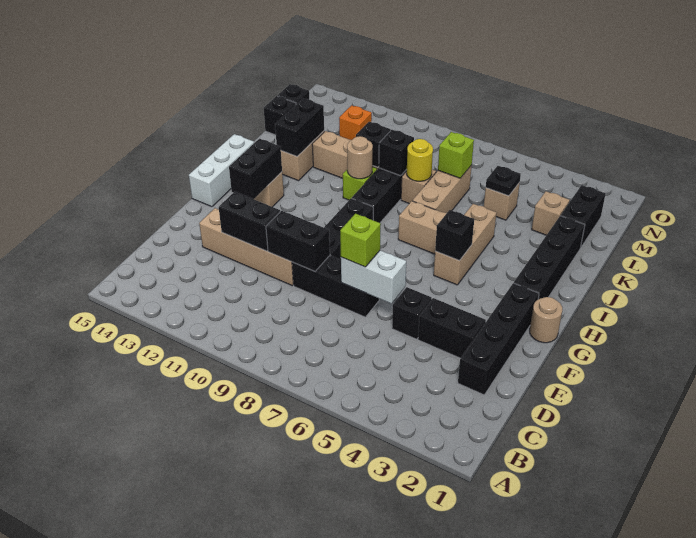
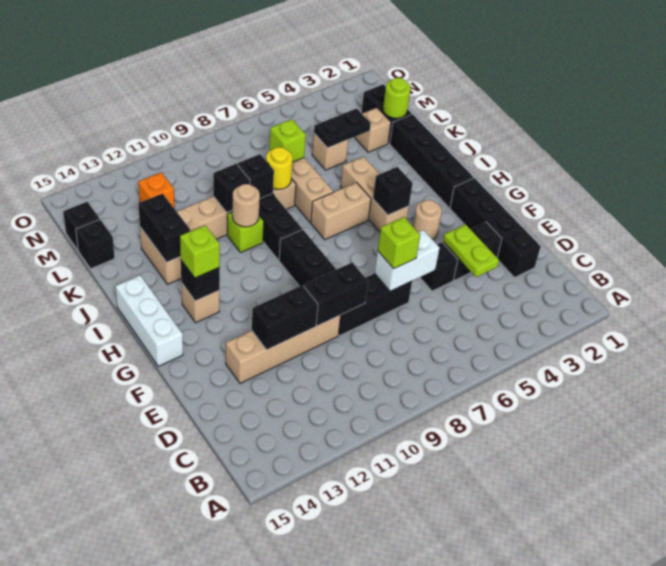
none -> lime 1x2 plate [443,224,499,277]
tan 1x1 round brick [530,297,562,343] -> tan 1x1 round brick moved to [413,200,442,240]
black 1x2 brick [229,139,282,199] -> black 1x1 brick [181,261,220,301]
none -> lime 1x1 brick [180,225,220,278]
none -> lime 1x1 round brick [383,78,410,118]
black 1x1 plate [486,166,521,196] -> black 1x2 plate [314,108,371,148]

